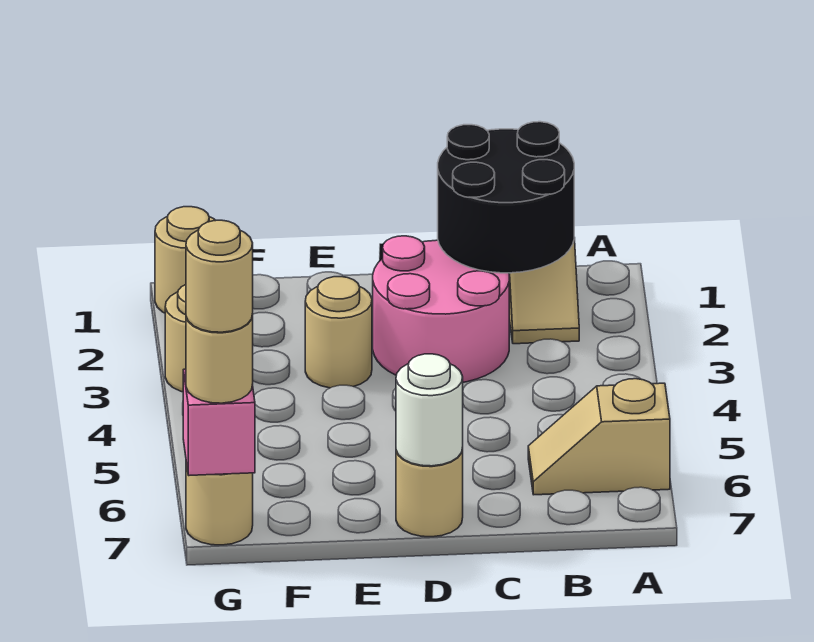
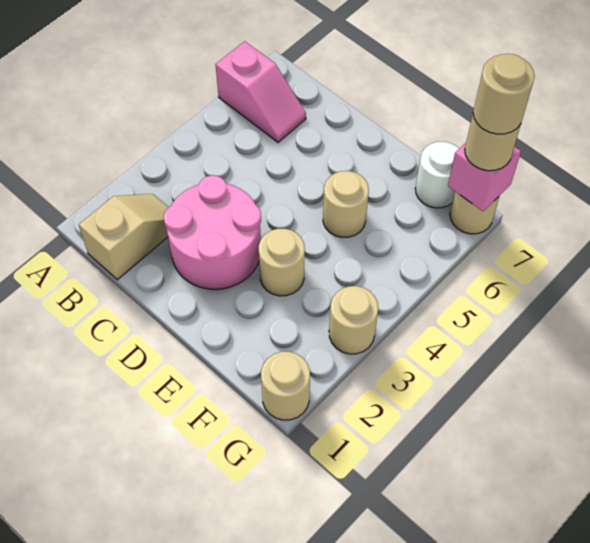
tan 1x2 slope [528,379,670,495] -> pink 1x2 slope [215,41,306,142]
black 2x2 round brick [438,122,574,273] -> none
tan 1x1 round brick [396,448,463,537] -> tan 1x1 round brick moved to [323,171,369,237]
white 1x1 round brick [396,354,463,466] -> white 1x1 round brick moved to [415,142,459,208]

